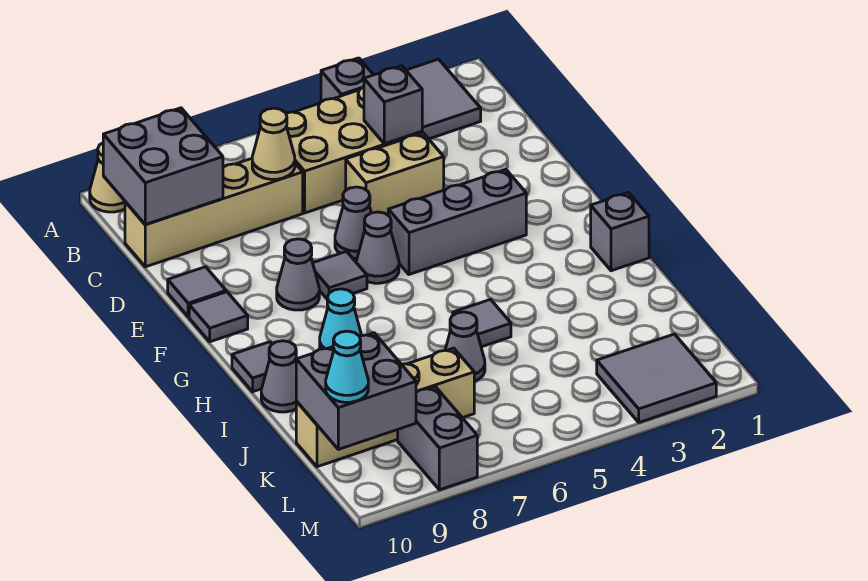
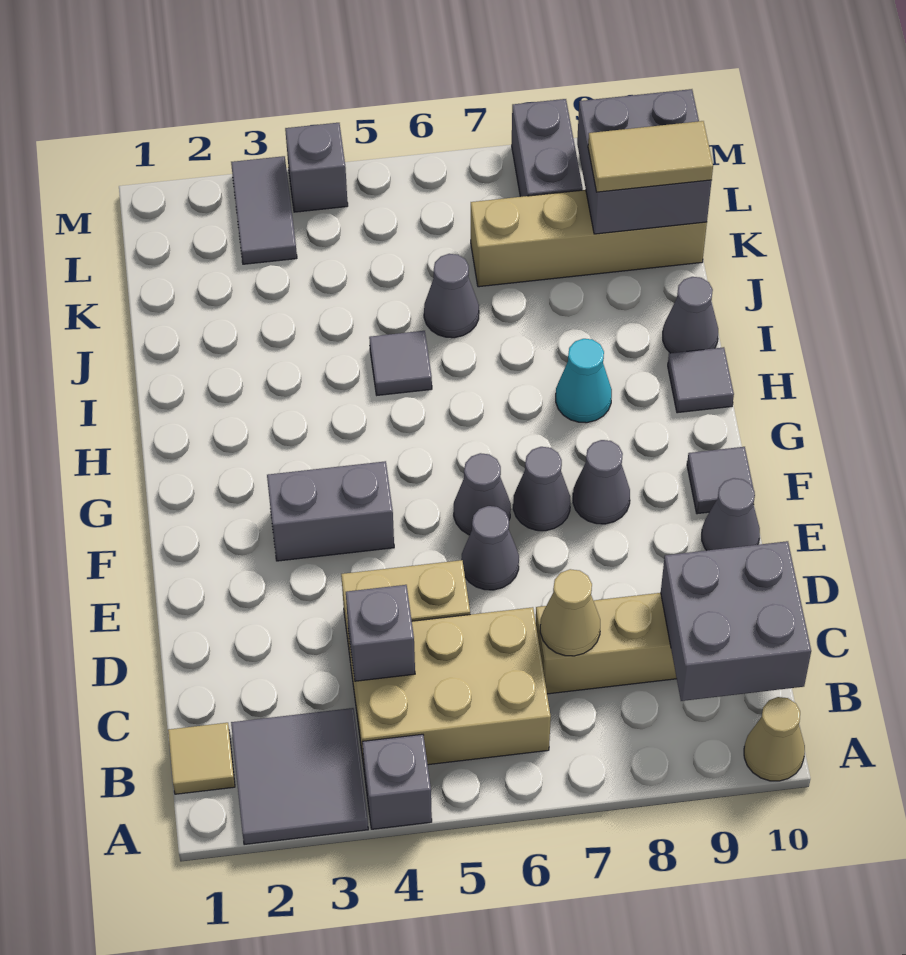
none -> tan 1x1 tile [168,723,235,794]
grey 1x1 tile [168,267,226,317] -> grey 1x1 cone [702,478,760,550]
grey 1x3 brick [388,170,526,274] -> grey 1x2 brick [267,461,394,561]
grey 1x1 tile [313,251,367,299] -> grey 1x1 cone [513,447,570,531]
grey 1x1 brick [591,193,649,271] -> grey 1x1 brick moved to [285,123,348,212]
none -> tan 1x2 tile [588,121,713,192]
grey 2x2 tile [597,334,716,422] -> grey 1x2 tile [231,156,297,264]
cyan 1x1 cone [326,331,368,402] -> none

